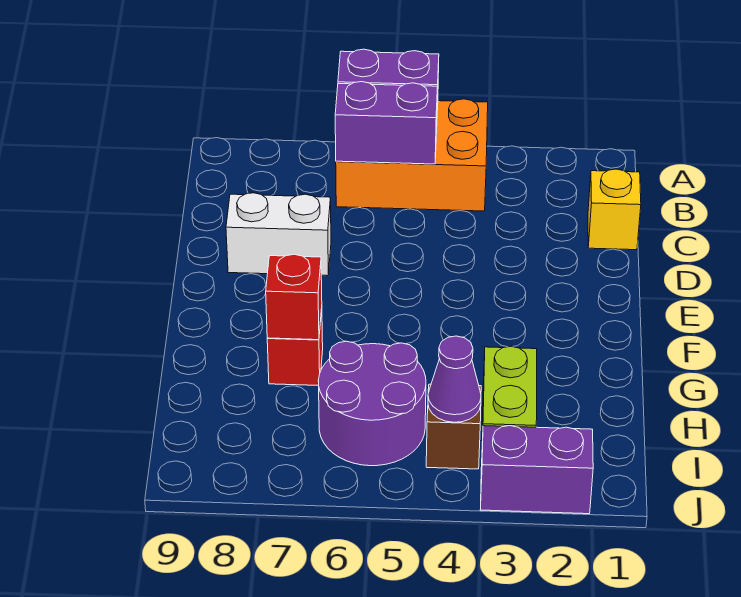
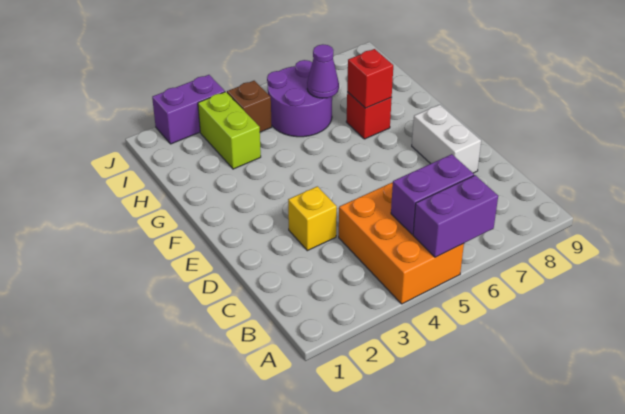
orange 2x3 brick [336,99,488,211] -> orange 2x3 brick turned to [339,182,464,304]
yellow 1x1 brick [588,169,641,250] -> yellow 1x1 brick moved to [288,186,337,251]
white 1x2 brick [226,193,331,276] -> white 1x2 brick turned to [412,105,481,173]
purple 1x1 cone [428,336,481,422] -> purple 1x1 cone moved to [307,44,339,98]

